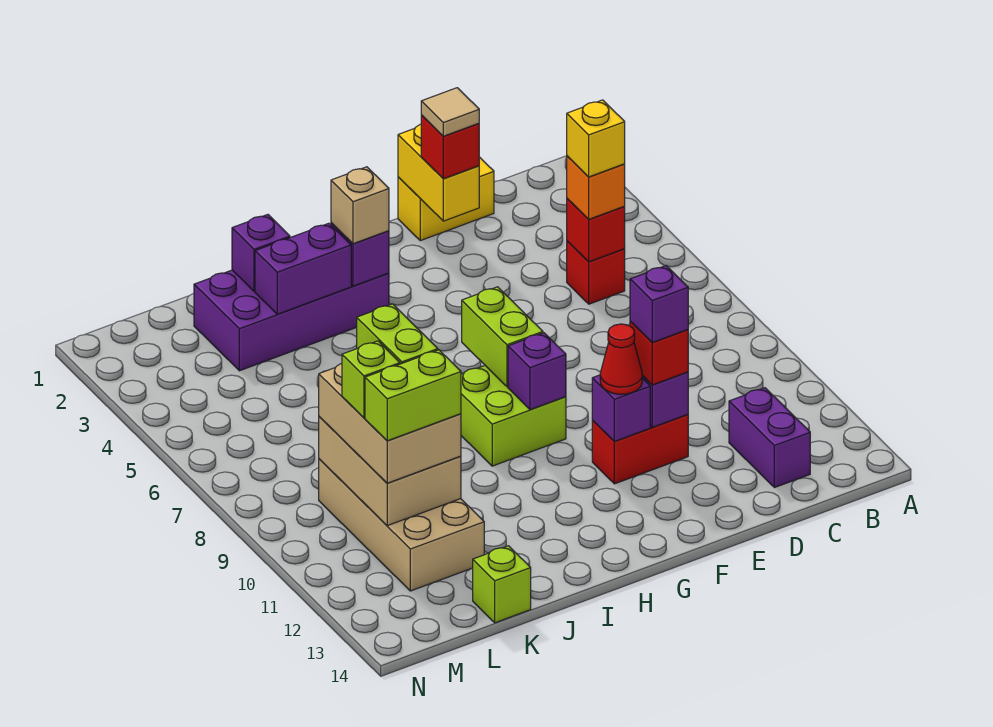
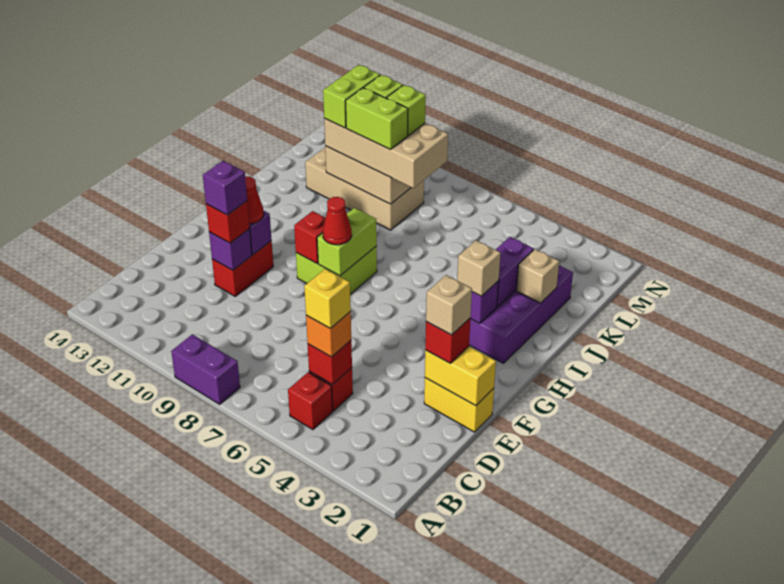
none -> red 1x1 brick [288,372,333,430]
purple 1x2 brick [729,388,810,488] -> purple 1x2 brick moved to [171,334,240,404]
yellow 1x2 brick [398,157,494,241] -> yellow 1x2 brick turned to [424,378,494,432]
tan 1x1 tile [421,88,479,136] -> tan 1x1 brick [426,275,472,335]
lime 1x2 brick [462,287,543,387] -> lime 1x2 brick turned to [317,208,377,276]
none -> red 1x1 cone [323,197,352,245]
purple 1x1 brick [508,333,566,410] -> red 1x1 brick [294,211,326,263]
purple 1x1 brick [232,215,290,291] -> tan 1x1 brick [516,249,559,303]
tan 2x3 brick [319,363,461,483] -> tan 2x4 brick [324,118,448,188]
lime 1x1 brick [473,546,531,623] -> lime 1x1 brick moved to [387,85,426,135]

